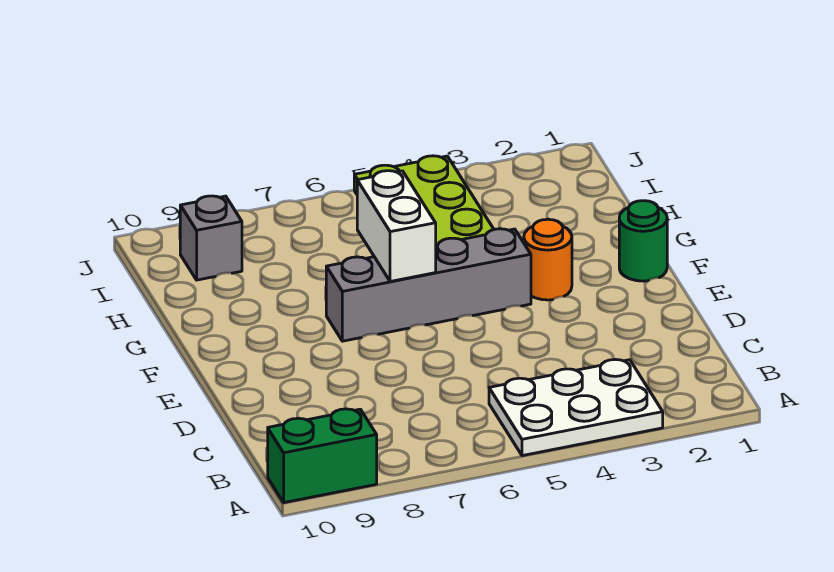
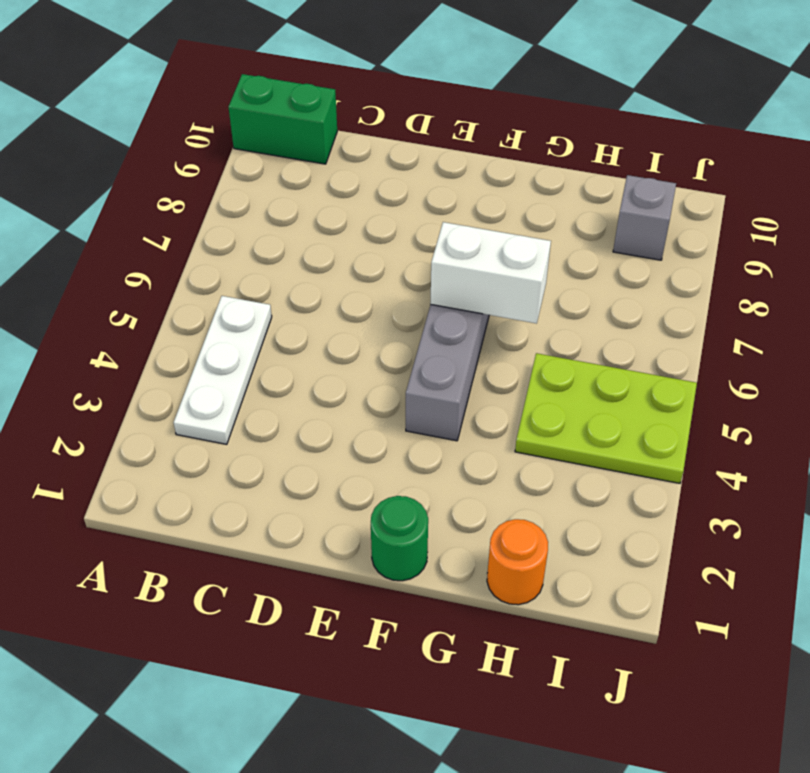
white 2x3 plate [489,359,663,456] -> white 1x3 plate [174,296,272,444]
green 1x2 brick [268,409,377,503] -> green 1x2 brick turned to [229,74,337,164]
orange 1x1 round brick [524,219,572,300] -> orange 1x1 round brick moved to [487,519,548,605]

